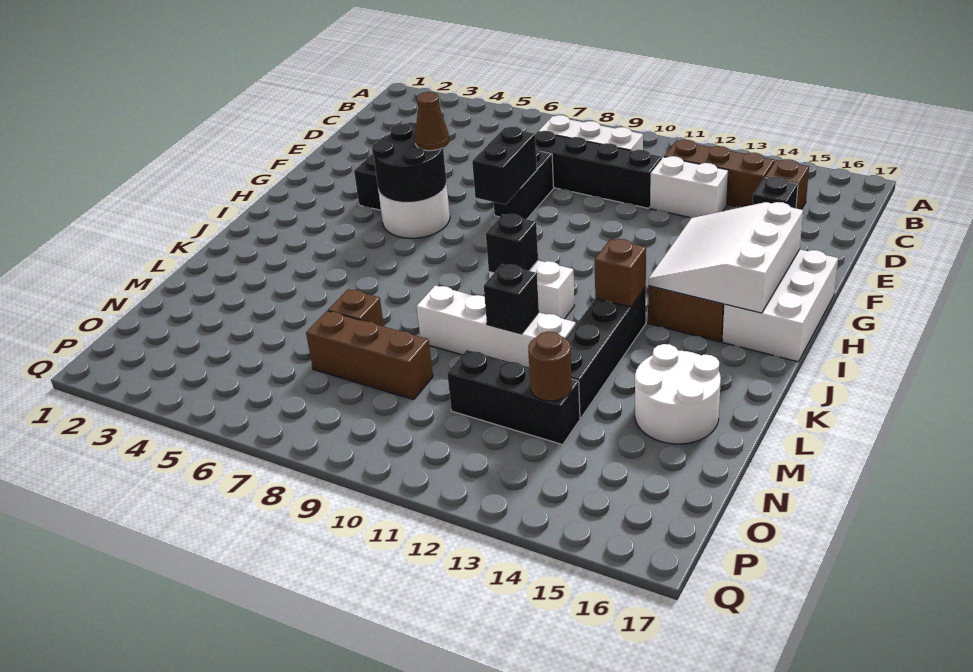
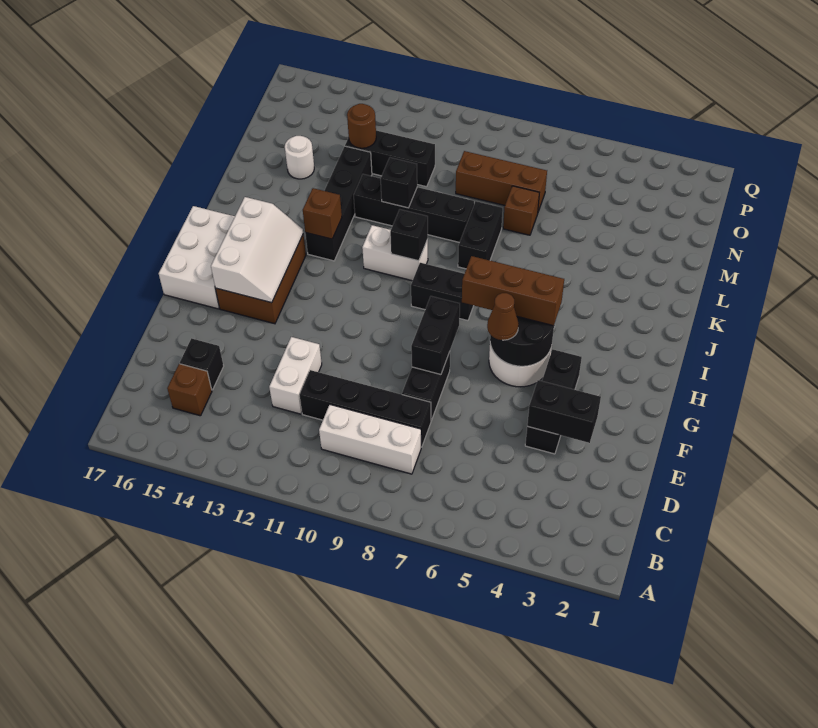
brown 1x3 brick [664,140,774,207] -> brown 1x3 brick moved to [462,256,564,326]
white 1x2 brick [650,156,728,217] -> white 1x2 brick turned to [269,337,322,414]
none -> black 1x2 brick [527,380,601,443]
white 3x3 slope [648,202,803,313] -> white 2x3 slope [211,197,303,303]
none -> black 1x2 brick [411,263,474,321]
none -> black 1x2 brick [458,201,503,269]
white 1x4 brick [416,285,576,367] -> black 1x4 brick [354,174,474,242]
white 2x2 round brick [635,344,721,444] -> white 1x1 round brick [285,136,314,179]

